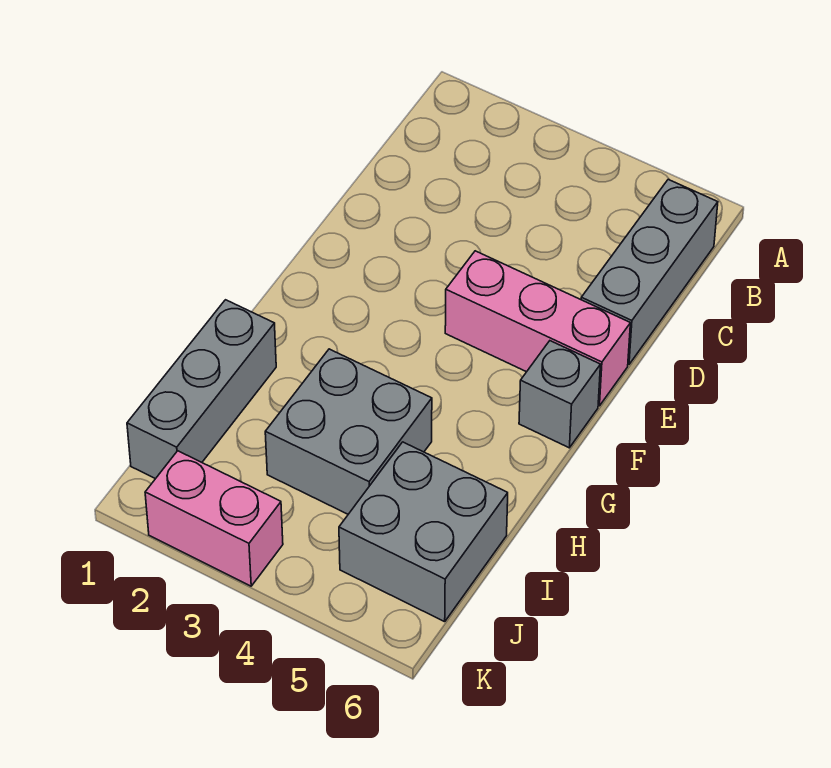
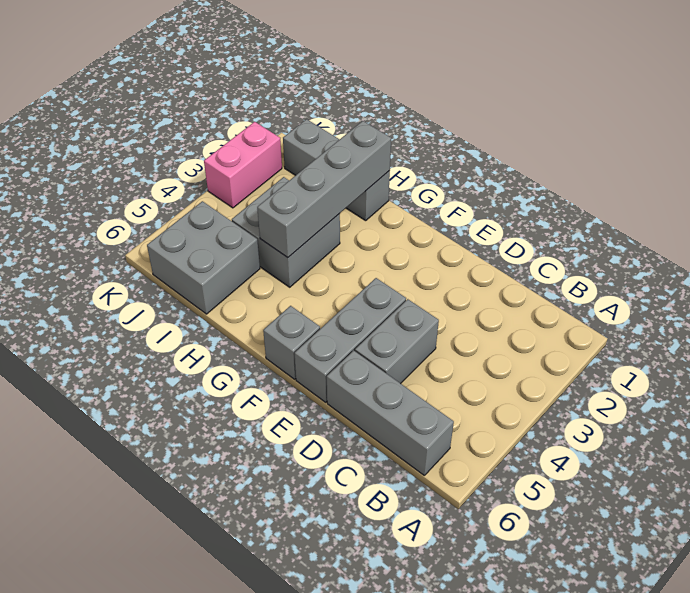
none -> grey 1x2 brick [355,299,439,384]
pink 1x3 brick [445,251,630,406] -> grey 1x3 brick [295,278,406,402]
none -> grey 1x4 brick [257,121,391,258]

